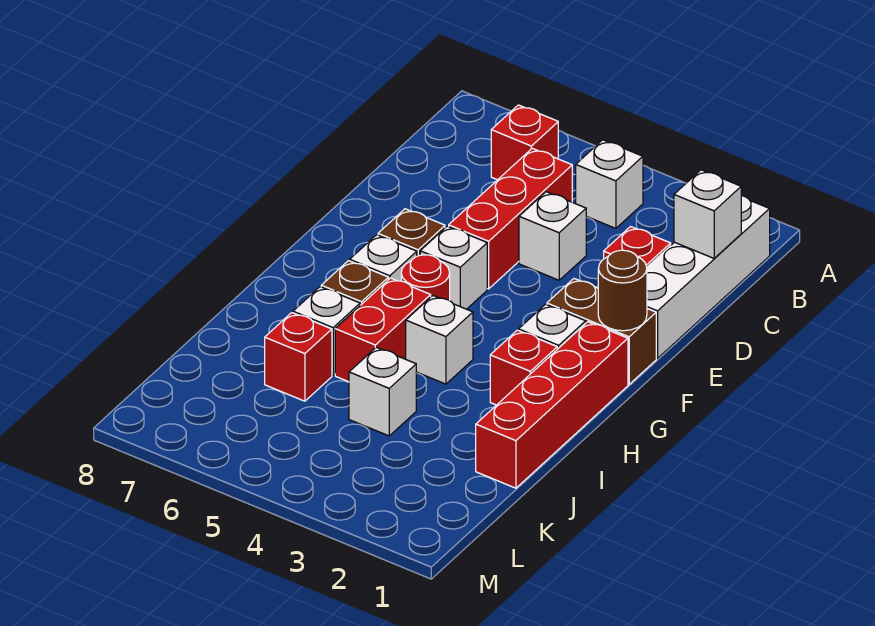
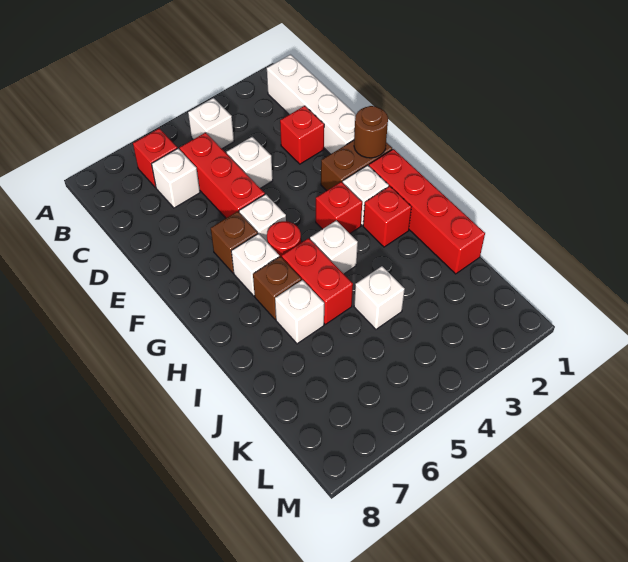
white 1x1 brick [674,170,741,258] -> white 1x1 brick moved to [152,148,200,208]
red 1x1 brick [265,313,332,401] -> red 1x1 brick moved to [316,182,362,233]

